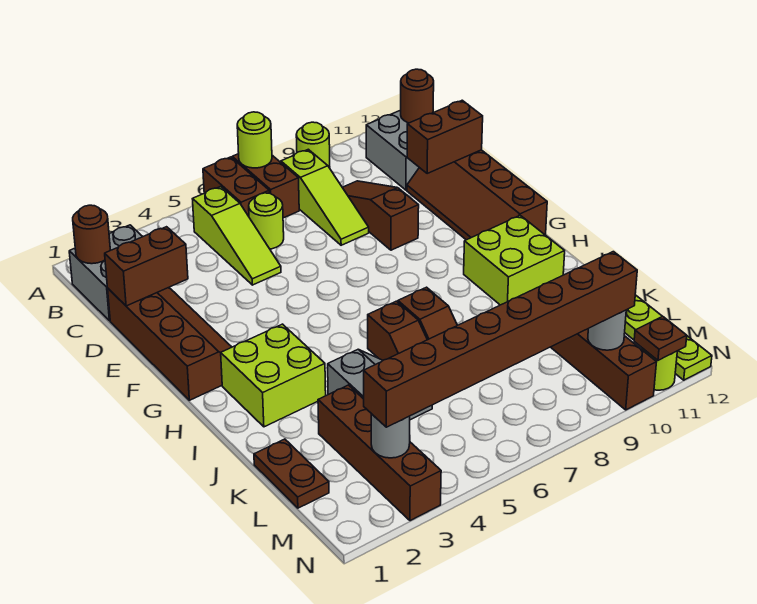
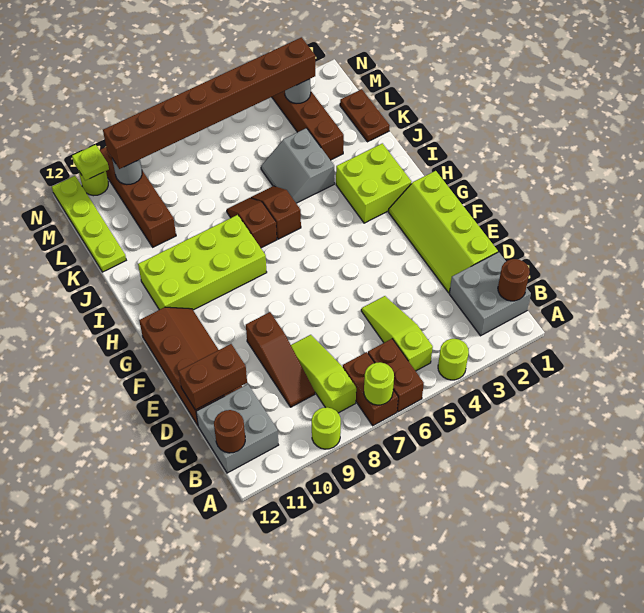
lime 1x1 round brick [249,193,284,249] -> lime 1x1 round brick moved to [438,339,469,380]
brown 2x4 slope [108,288,232,400] -> lime 2x4 slope [388,171,498,293]
brown 1x2 brick [105,227,188,306] -> none
lime 2x2 brick [464,215,565,305] -> lime 2x4 brick [138,215,267,310]
brown 1x1 plate [634,316,687,360] -> lime 1x1 plate [72,145,109,181]

